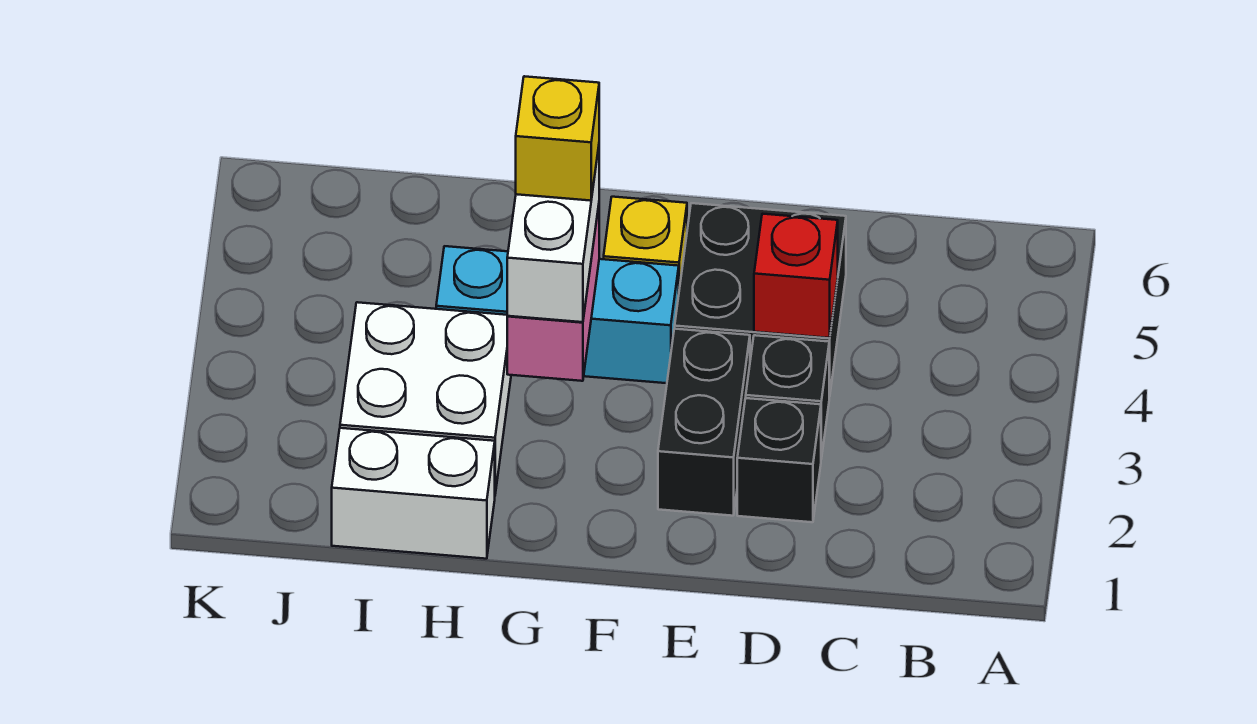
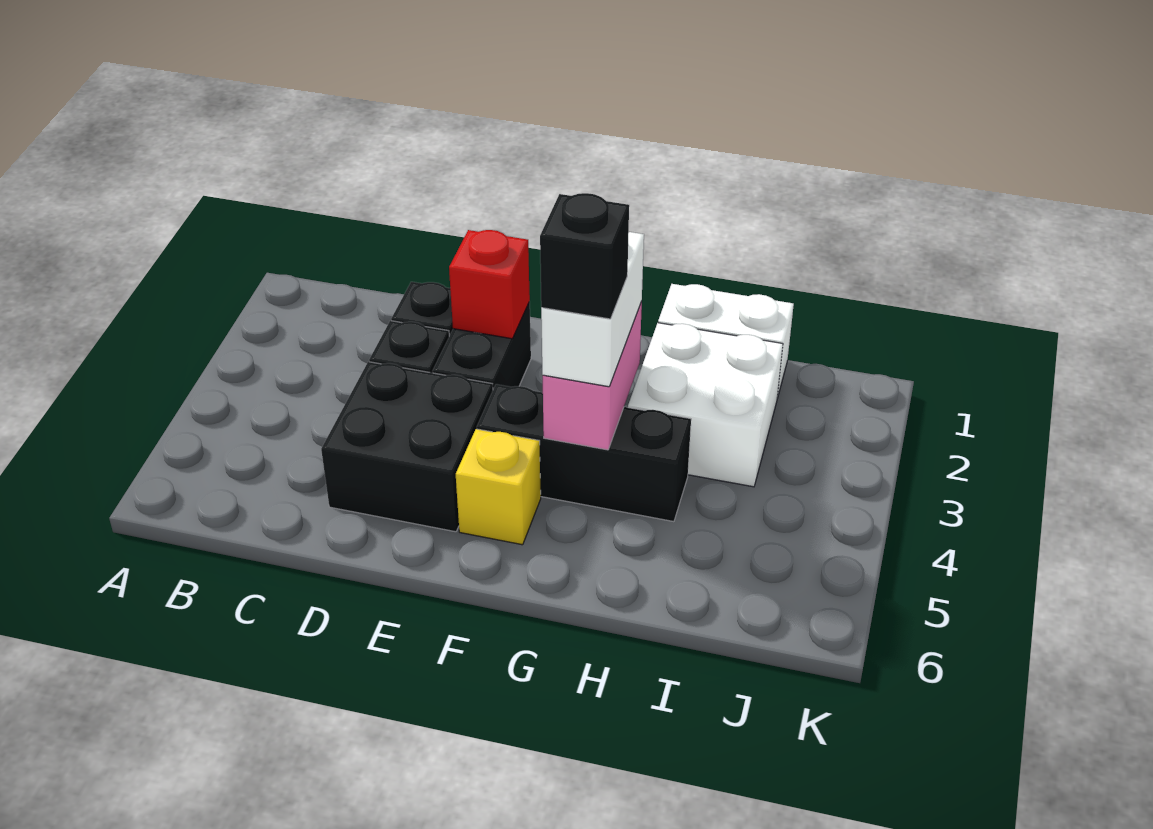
red 1x1 brick [754,214,838,338] -> red 1x1 brick moved to [449,230,530,339]
cyan 1x3 brick [436,246,679,383] -> black 1x3 brick [477,384,691,522]
yellow 1x1 brick [516,76,599,201] -> black 1x1 brick [540,193,629,319]

